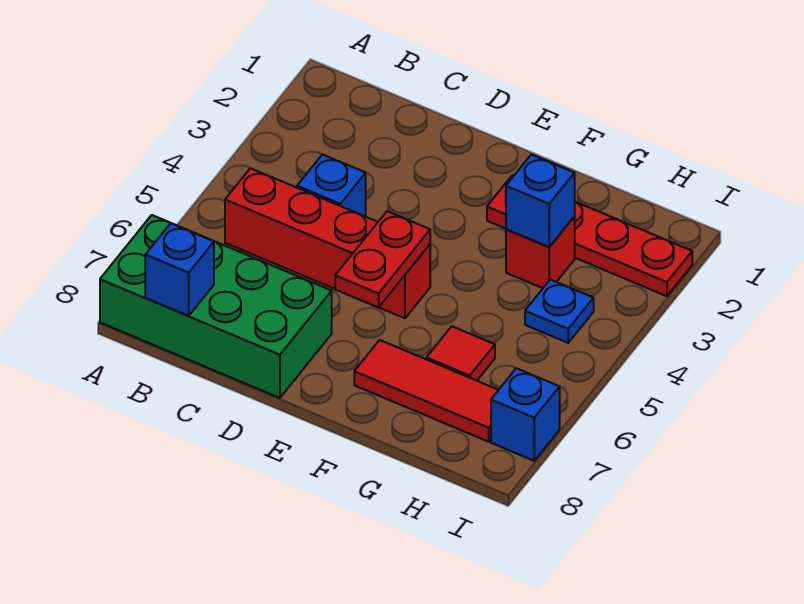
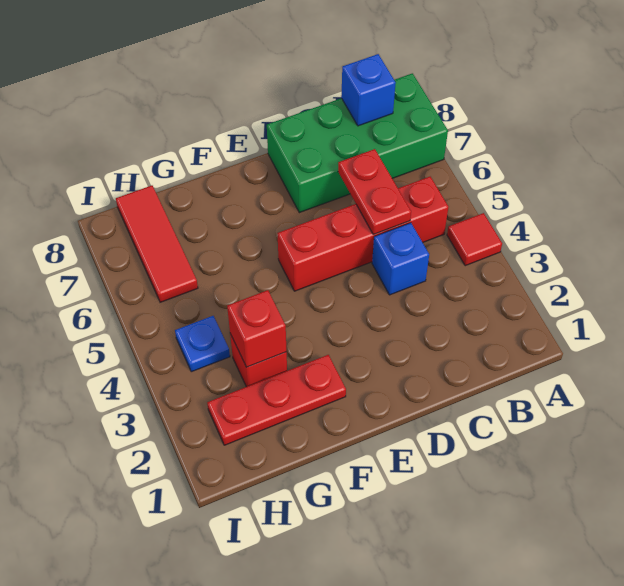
red 1x2 plate [335,211,430,308] -> red 1x2 plate moved to [338,149,411,235]
red 1x4 plate [487,175,692,296] -> red 1x3 plate [207,355,346,445]
red 1x3 tile [354,340,498,442] -> red 1x3 tile turned to [116,186,198,302]
blue 1x1 brick [506,155,575,247] -> red 1x1 brick [227,290,287,367]
red 1x1 tile [426,326,495,381] -> red 1x1 tile moved to [447,213,502,266]
blue 1x1 brick [491,368,560,461] -> none

